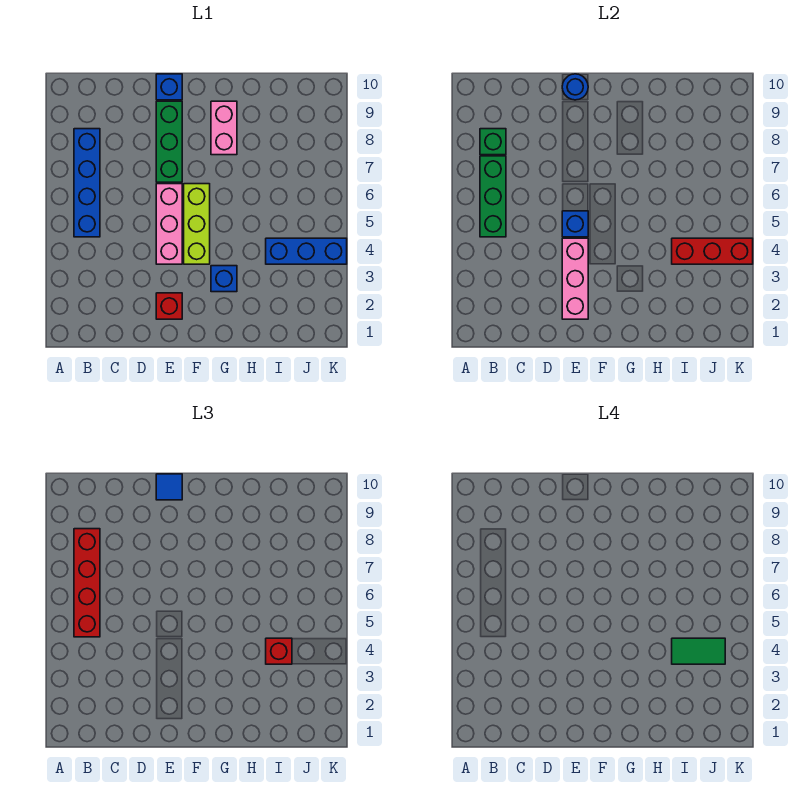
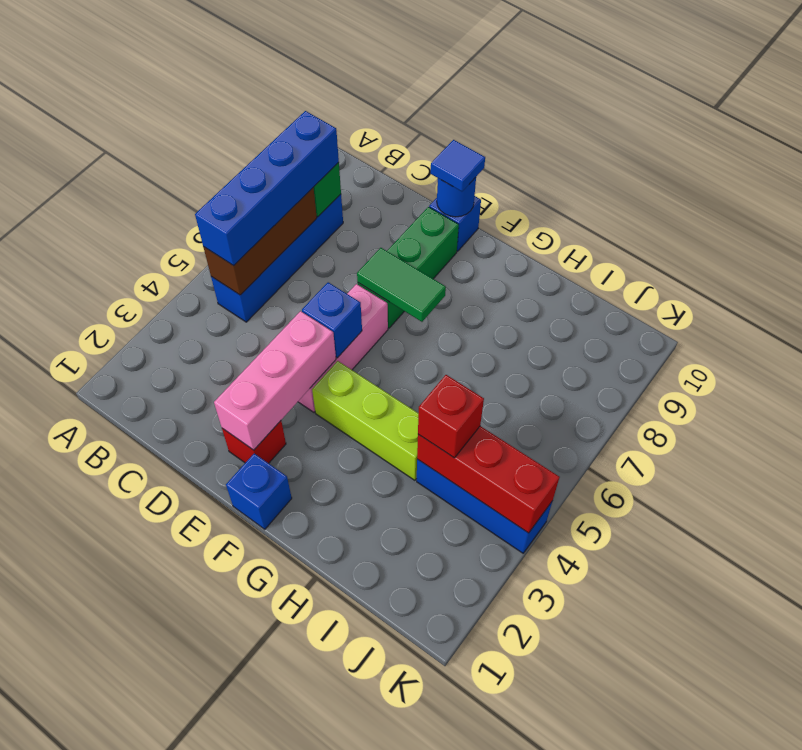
green 1x3 brick [480,156,506,237] -> brown 1x3 brick [204,188,317,295]
red 1x4 brick [74,529,100,637] -> blue 1x4 brick [195,111,339,266]
lime 1x3 brick [184,184,210,264] -> lime 1x3 brick turned to [312,361,419,480]
blue 1x1 brick [211,266,237,292] -> blue 1x1 brick moved to [226,453,292,529]
pink 1x2 brick [211,101,237,155] -> none
green 1x2 tile [672,638,725,664] -> green 1x2 tile moved to [357,248,446,322]

